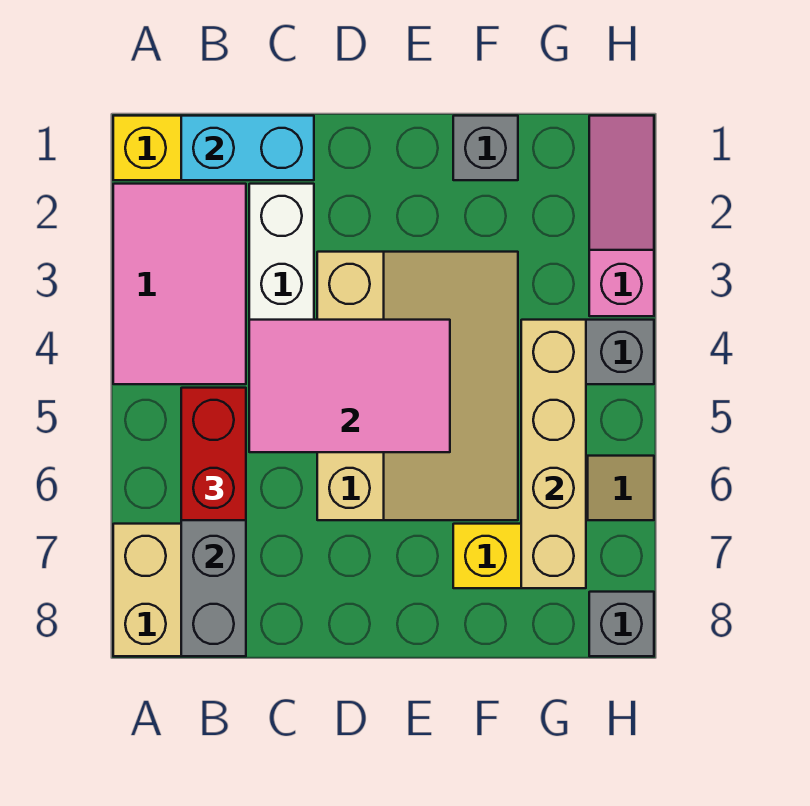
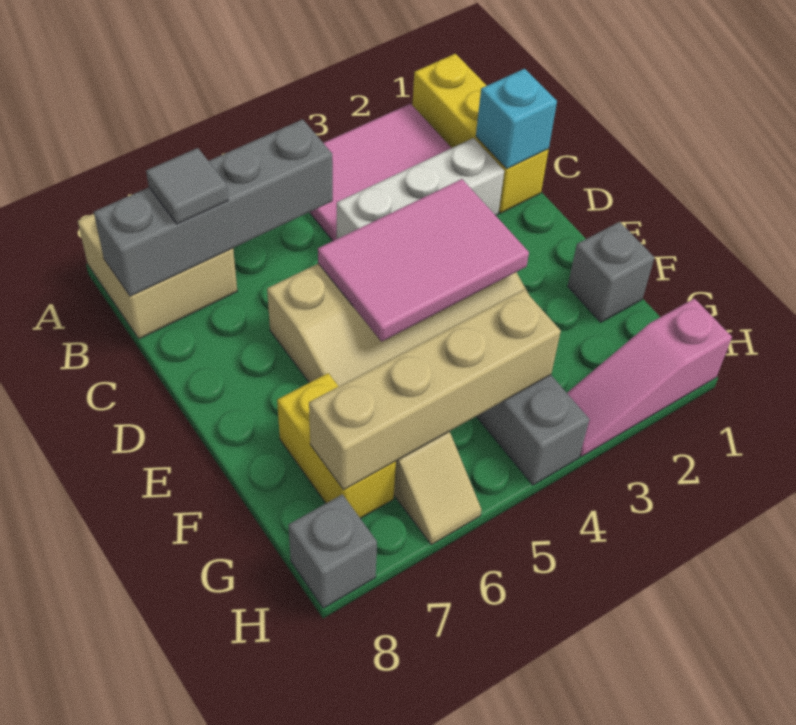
cyan 1x2 brick [181,116,314,180] -> cyan 1x1 brick [476,69,557,169]
red 1x2 brick [181,388,246,520] -> none
none -> grey 1x1 tile [146,148,228,224]
pink 2x3 tile [249,320,450,452] -> pink 2x3 tile turned to [318,179,529,342]
pink 1x3 slope [589,116,654,316] -> pink 1x3 slope turned to [567,298,732,457]

